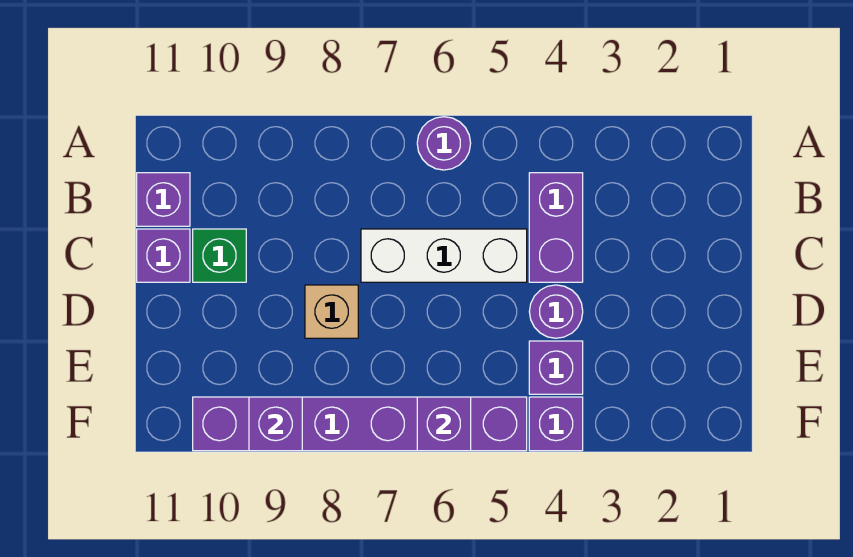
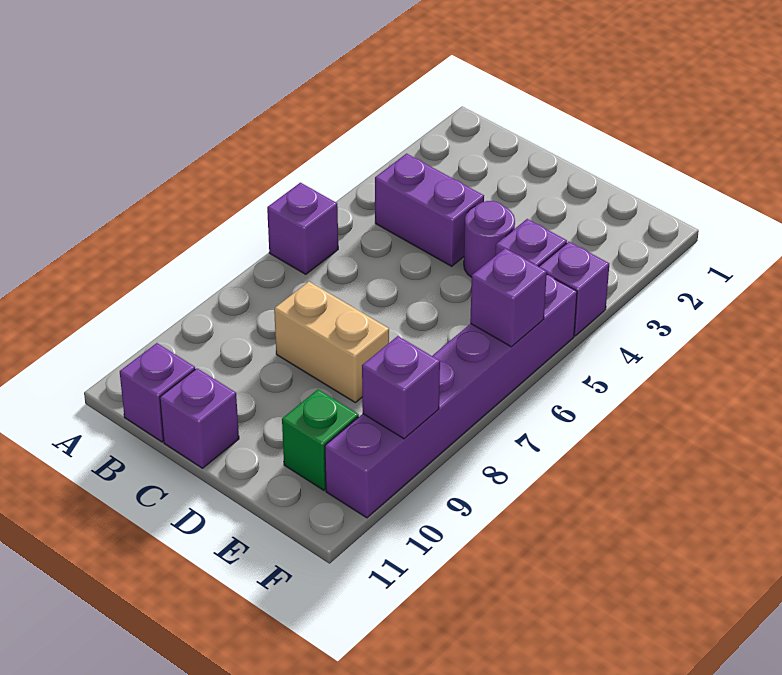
purple 1x1 round brick [417,117,471,170] -> purple 1x1 brick [267,183,338,274]
white 1x3 brick [361,229,527,282] -> none
green 1x1 brick [193,229,246,282] -> green 1x1 brick moved to [282,390,359,490]
tan 1x1 brick [305,285,358,338] -> tan 1x2 brick [274,282,389,403]

